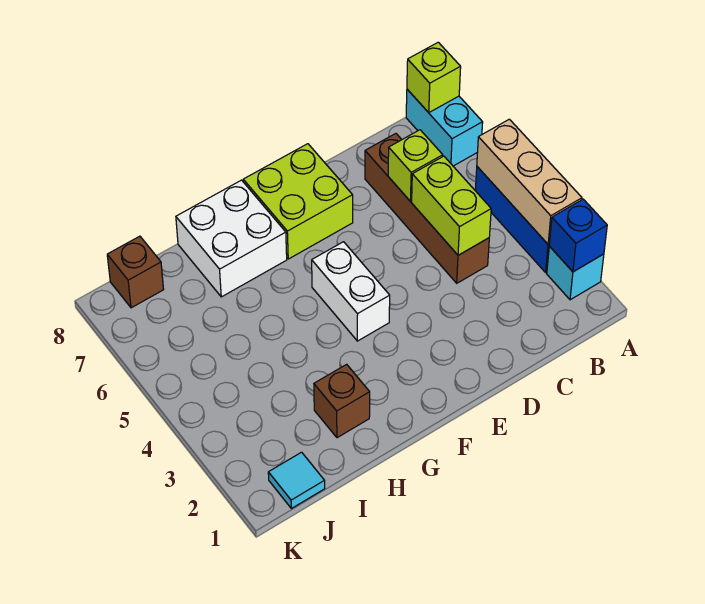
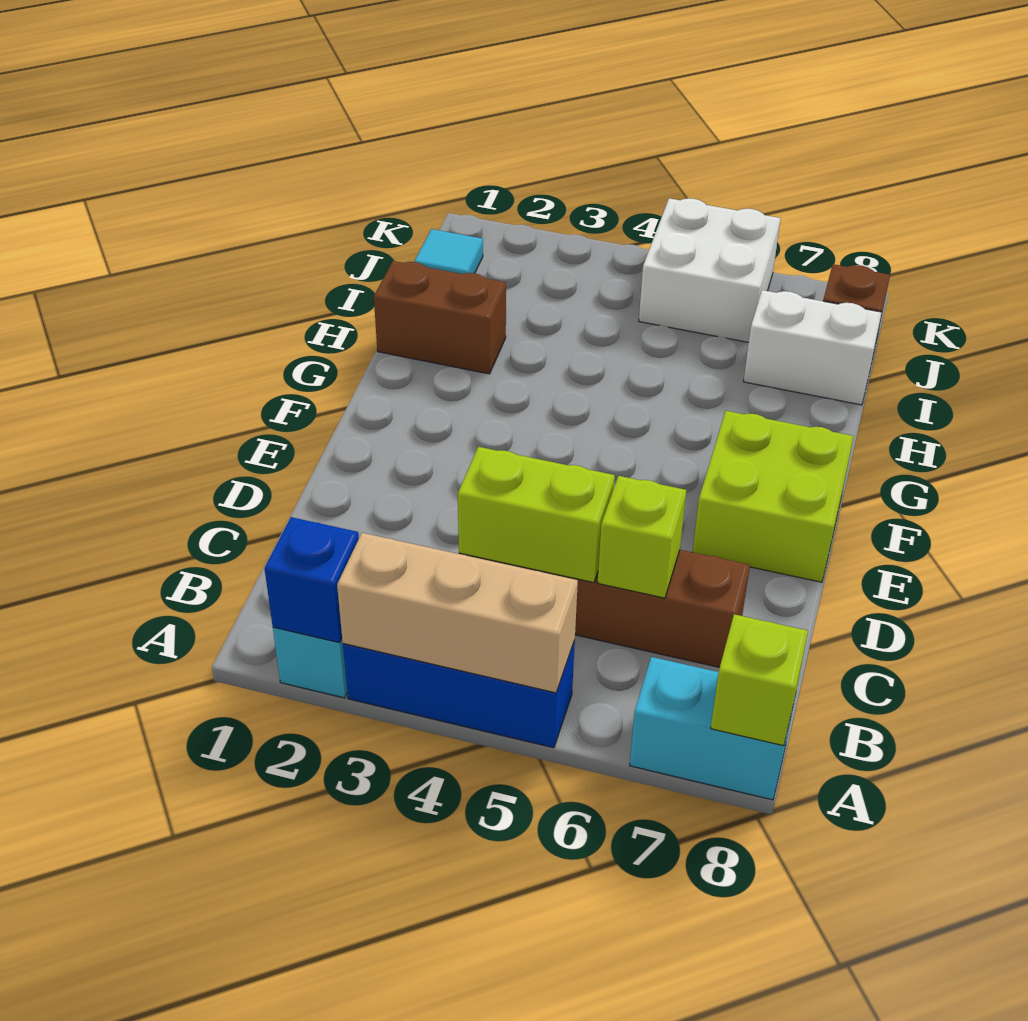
white 1x2 brick [312,242,390,341] -> white 1x2 brick moved to [743,290,882,405]
white 2x2 brick [176,180,287,297] -> white 2x2 brick moved to [639,198,781,342]
brown 1x1 brick [314,364,370,438] -> brown 1x2 brick [374,261,506,374]

